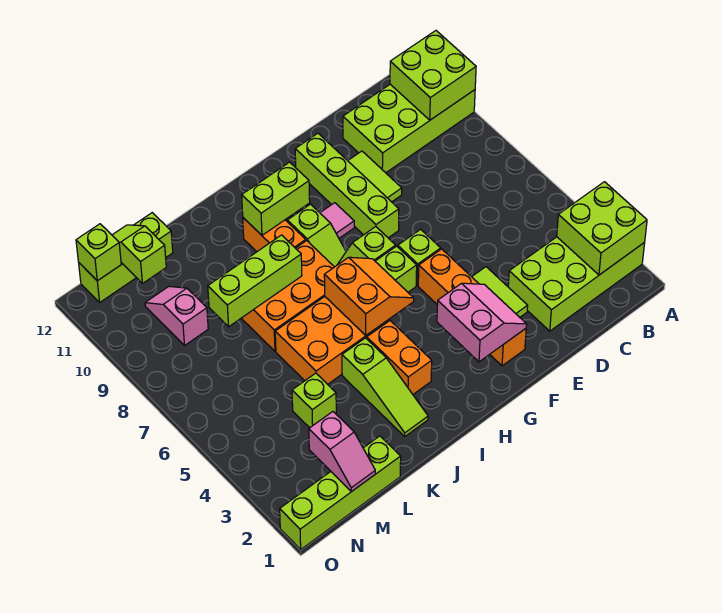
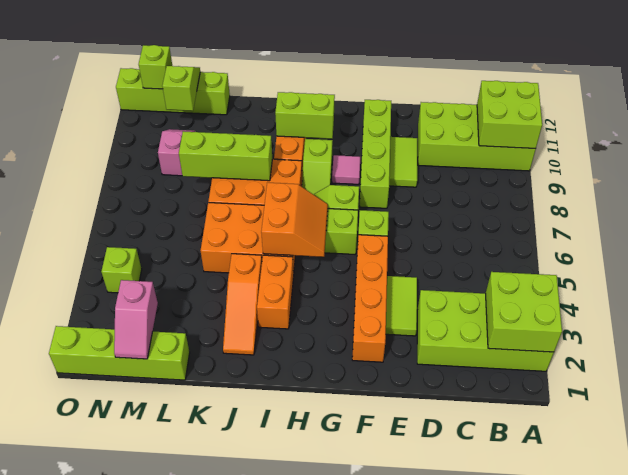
pink 2x2 slope [437,283,527,362] -> none
lime 1x3 slope [342,338,428,436] -> orange 1x3 slope [223,254,262,355]
lime 1x1 brick [292,373,336,428] -> lime 1x1 brick moved to [101,247,142,293]
lime 1x3 brick [79,213,173,302] -> lime 1x4 brick [116,68,230,115]

